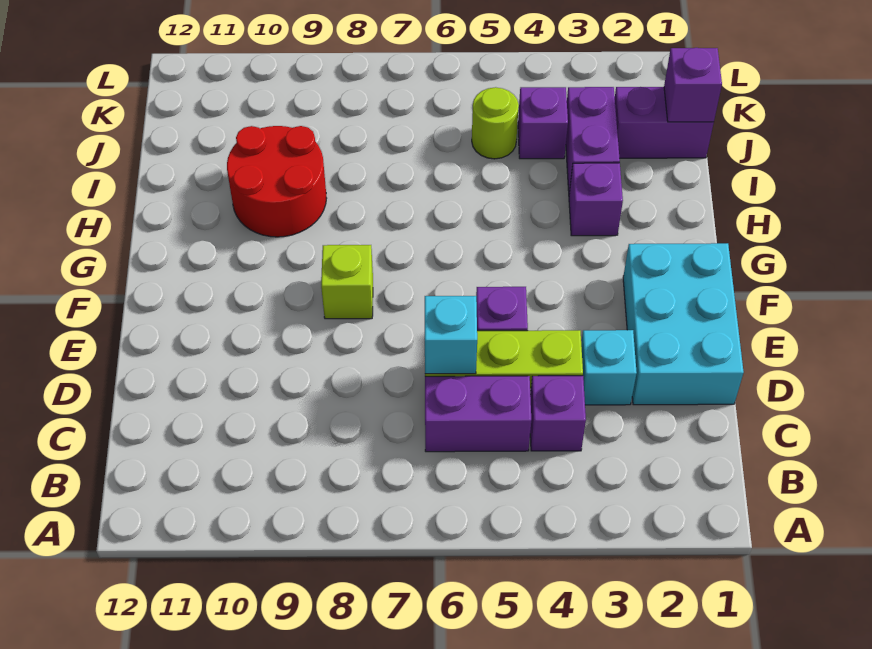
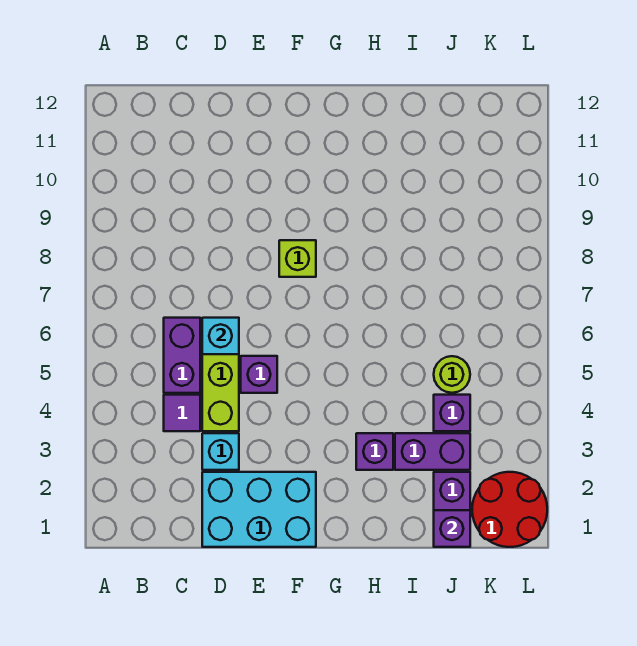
purple 1x1 brick [530,376,586,451] -> purple 1x1 tile [164,395,200,431]
red 2x2 round brick [227,126,327,237] -> red 2x2 round brick moved to [472,472,547,547]

